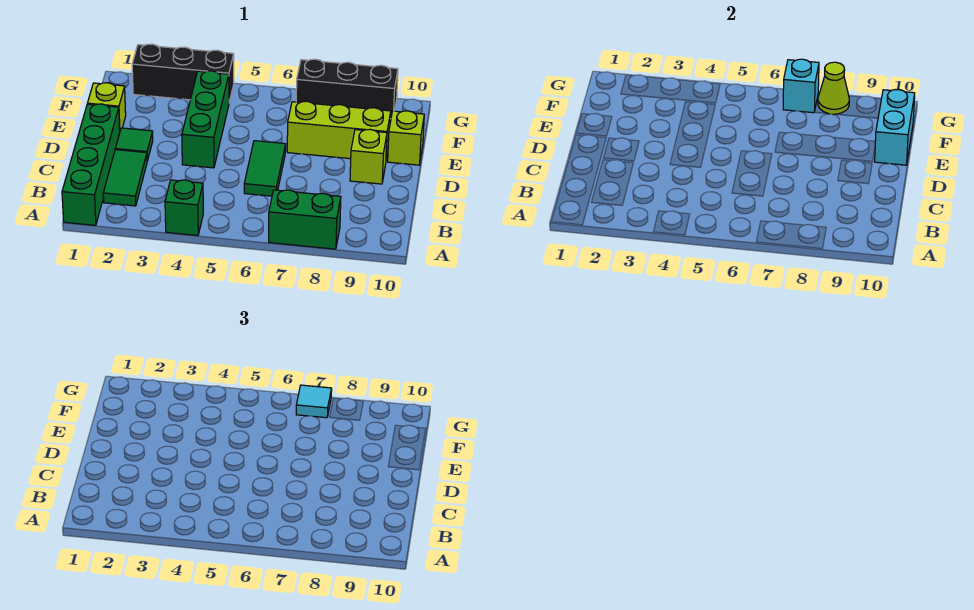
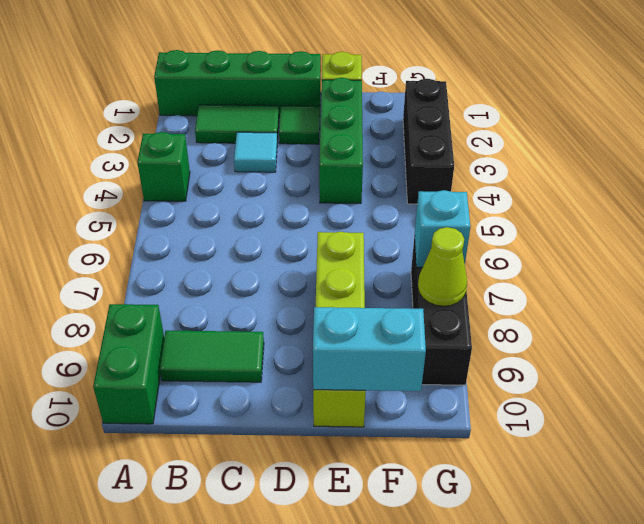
green 1x2 brick [269,190,341,249] -> green 1x2 brick moved to [93,304,164,424]
green 1x2 tile [244,141,286,196] -> green 1x2 tile moved to [160,331,264,382]
green 1x3 brick [182,71,229,168] -> green 1x3 brick turned to [319,78,363,203]
lime 1x1 brick [350,129,387,184] -> none
cyan 1x1 tile [296,385,332,418] -> cyan 1x1 tile moved to [234,132,277,172]

